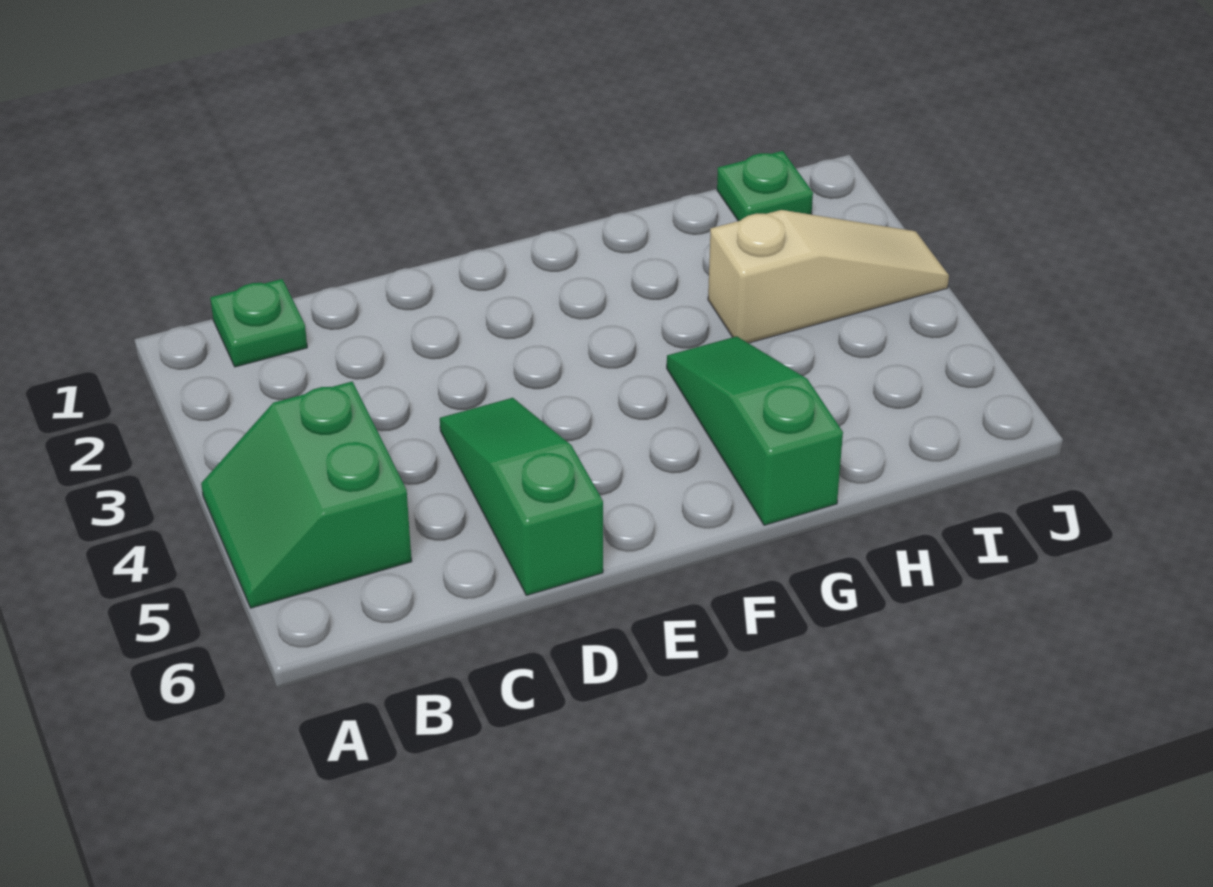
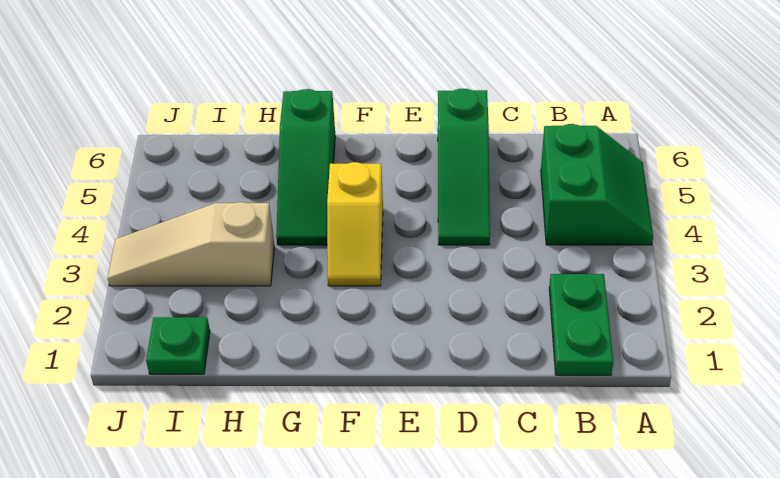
green 1x1 plate [210,279,307,367] -> green 1x2 plate [549,274,613,375]
none -> yellow 1x2 slope [327,162,383,286]

